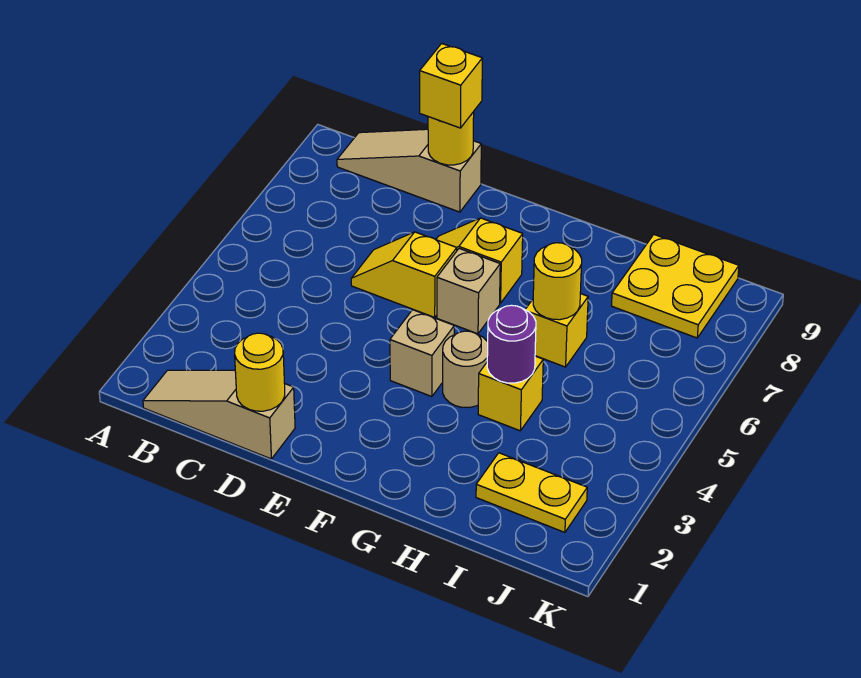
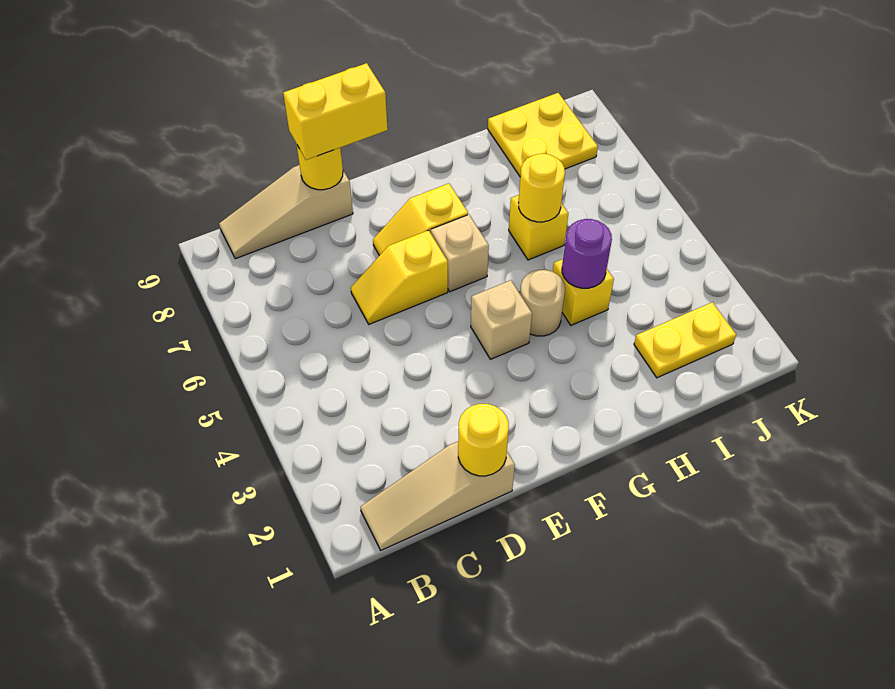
yellow 1x1 brick [420,43,482,128] -> yellow 1x2 brick [283,63,388,160]

